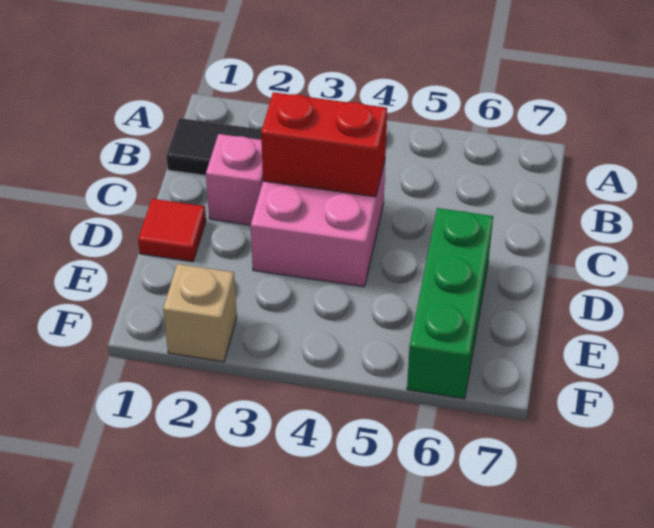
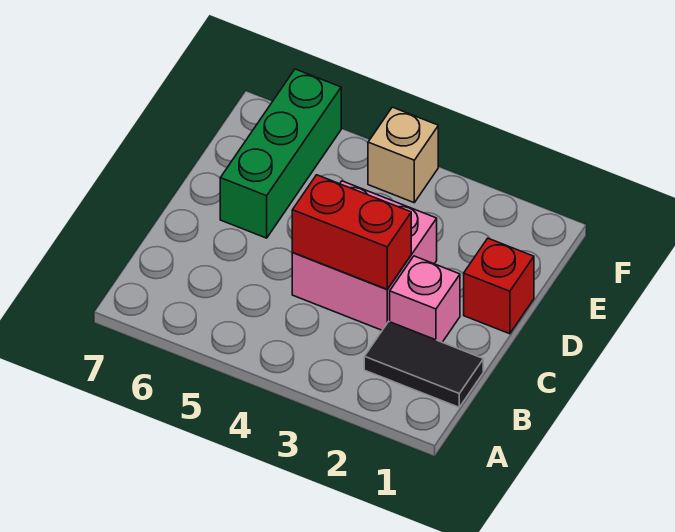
red 1x1 tile [138,199,206,262] -> red 1x1 brick [464,238,534,334]
tan 1x1 brick [163,264,237,362] -> tan 1x1 brick moved to [368,107,438,203]

